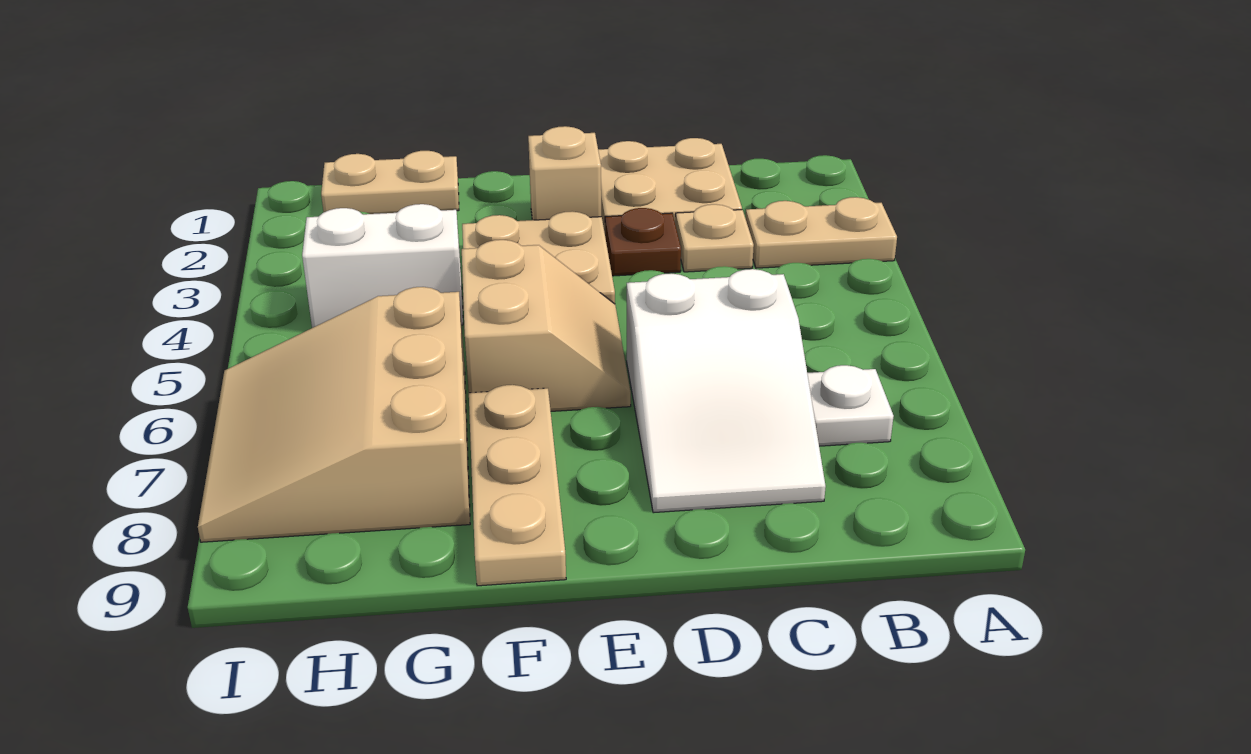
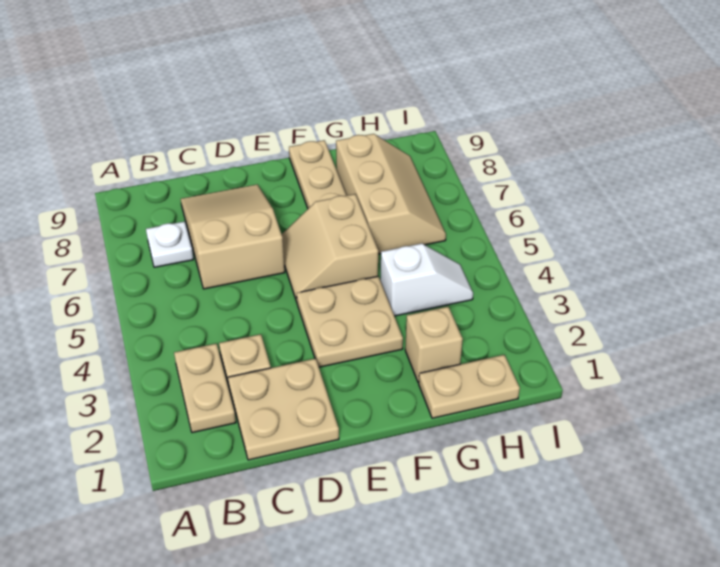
tan 1x2 plate [746,197,897,268] -> tan 1x2 plate turned to [174,344,236,433]
white 2x3 slope [627,269,826,513] -> tan 2x3 slope [181,184,285,289]
brown 1x1 plate [605,208,681,276] -> none
tan 1x1 brick [528,126,601,220] -> tan 1x1 brick moved to [405,307,463,383]
white 1x2 brick [302,204,463,328] -> white 1x2 slope [380,244,473,316]
tan 3x3 slope [198,287,470,542] -> tan 2x3 slope [336,134,446,254]

